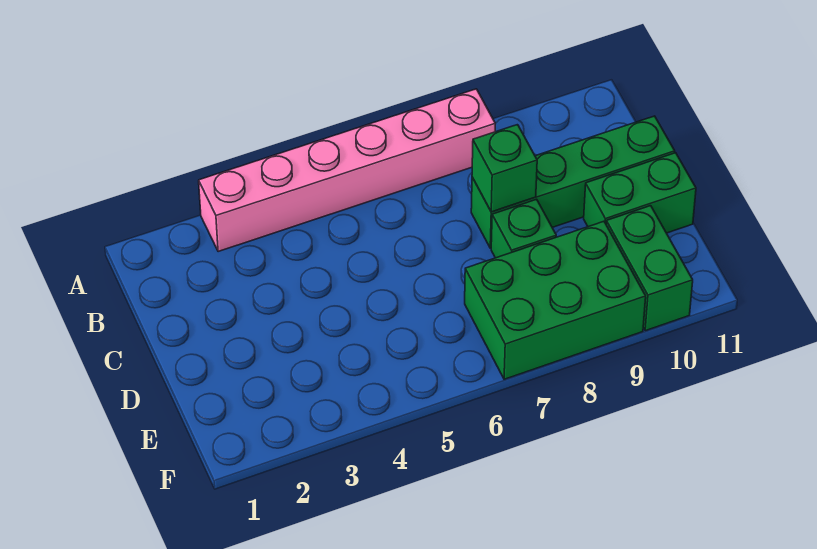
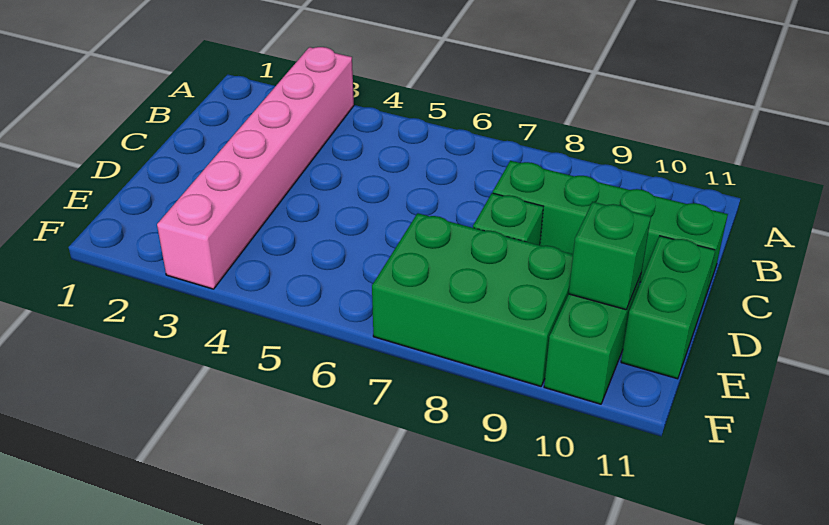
pink 1x6 brick [199,89,495,252] -> pink 1x6 brick turned to [157,47,354,289]
green 1x1 brick [472,125,537,212] -> green 1x1 brick moved to [569,202,651,310]
green 1x2 brick [584,153,696,233] -> green 1x2 brick turned to [621,236,715,379]

